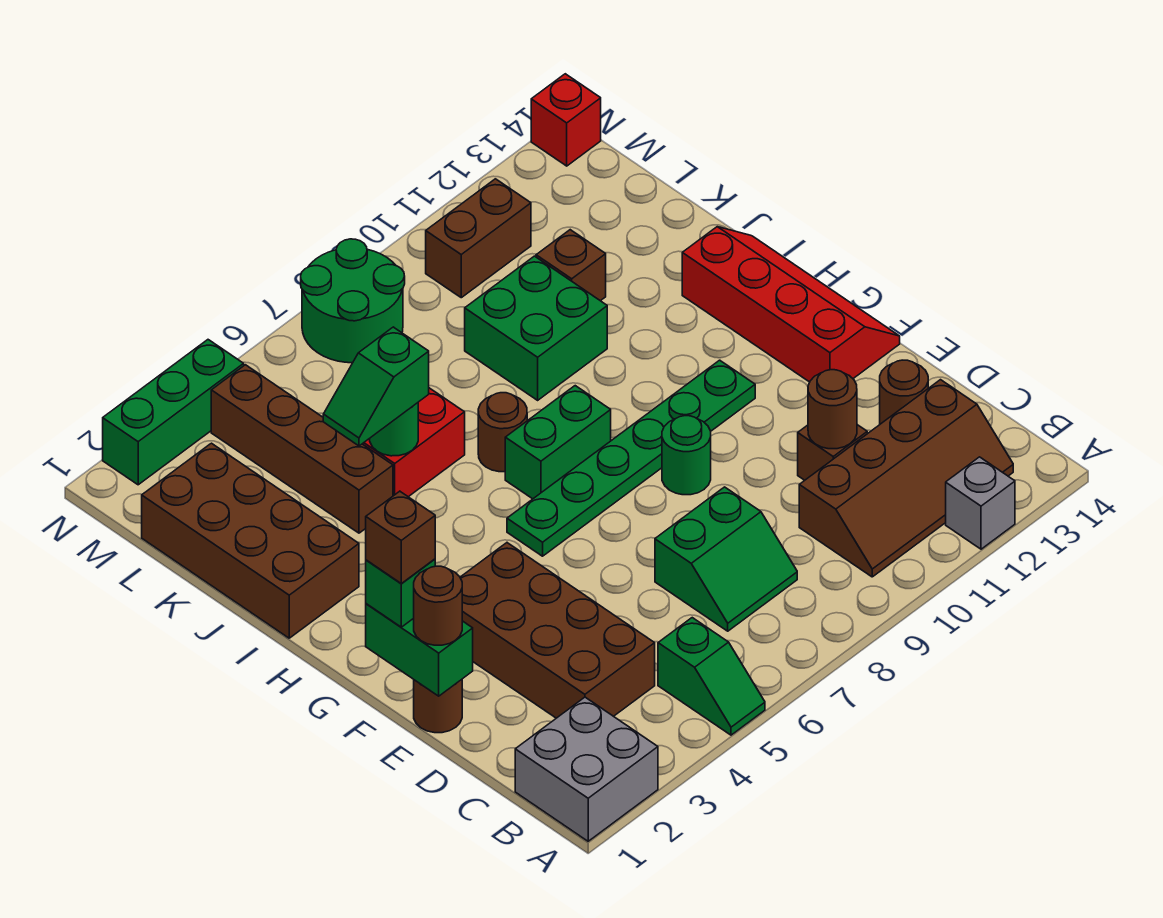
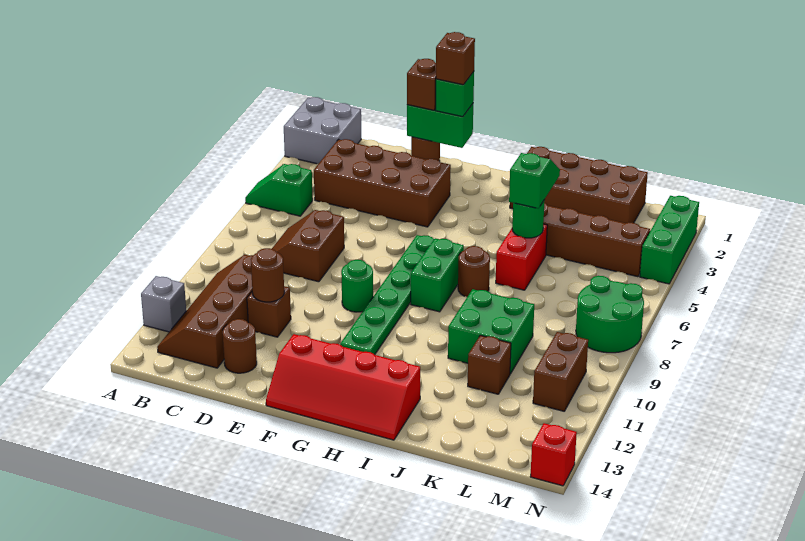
green 2x2 slope [655,487,797,631] -> brown 2x2 slope [272,210,344,282]
brown 1x1 round brick [414,566,462,645] -> brown 1x1 brick [407,59,436,110]

